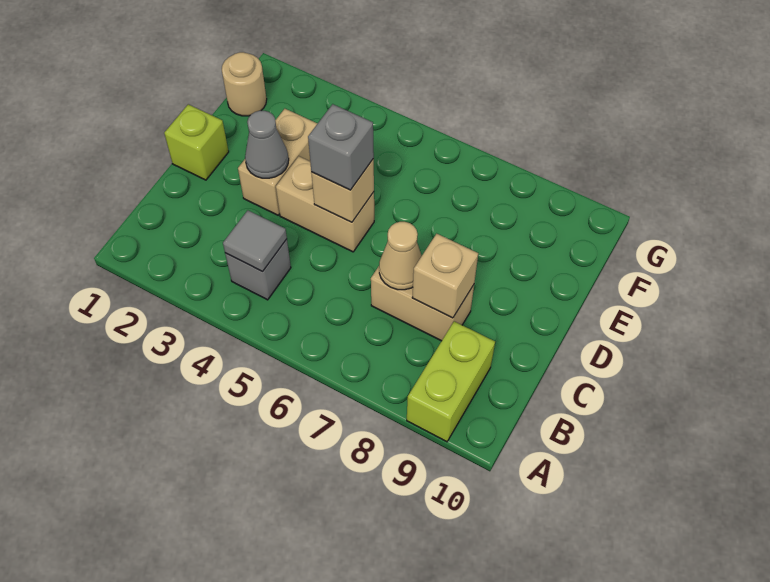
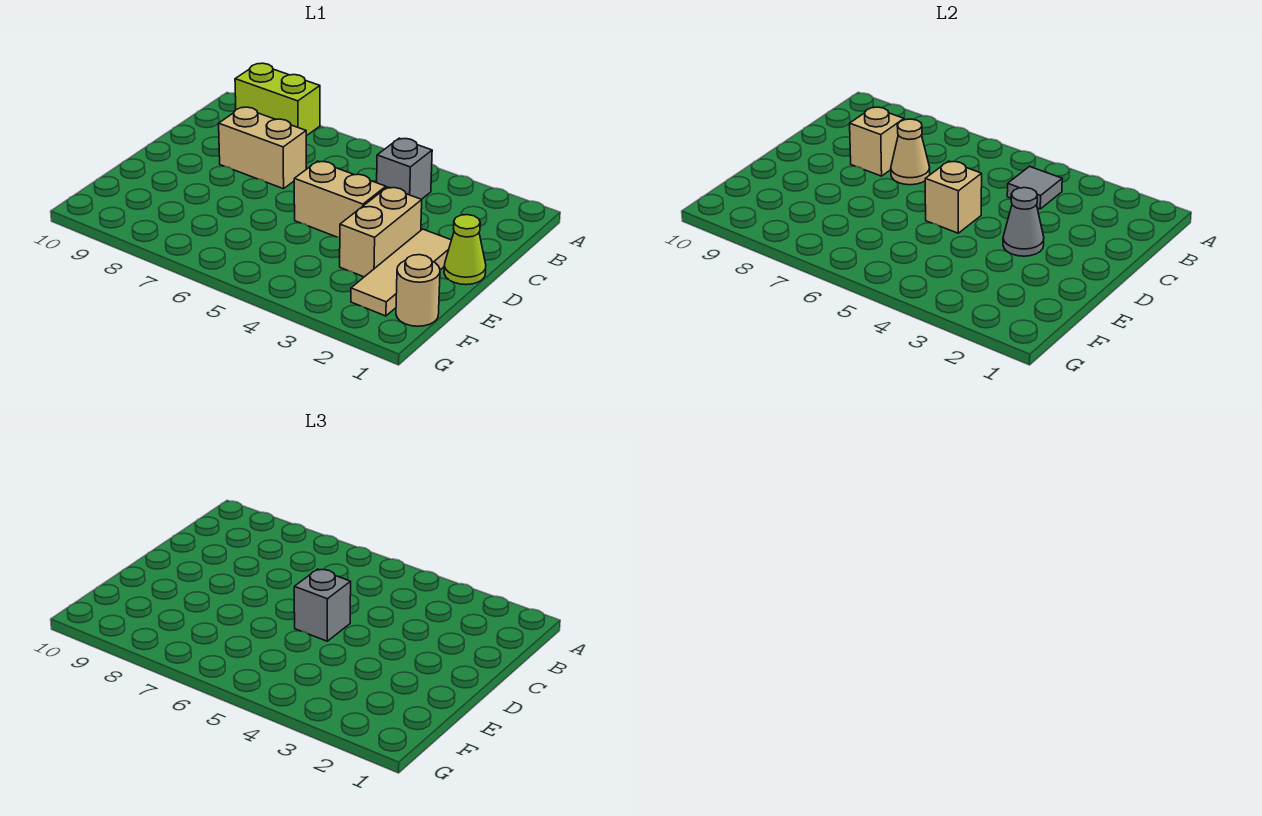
lime 1x2 brick [407,321,495,442] -> lime 1x2 brick turned to [235,63,320,136]
lime 1x1 brick [164,104,229,180] -> lime 1x1 cone [444,215,486,285]
none -> tan 1x3 tile [351,229,451,316]

